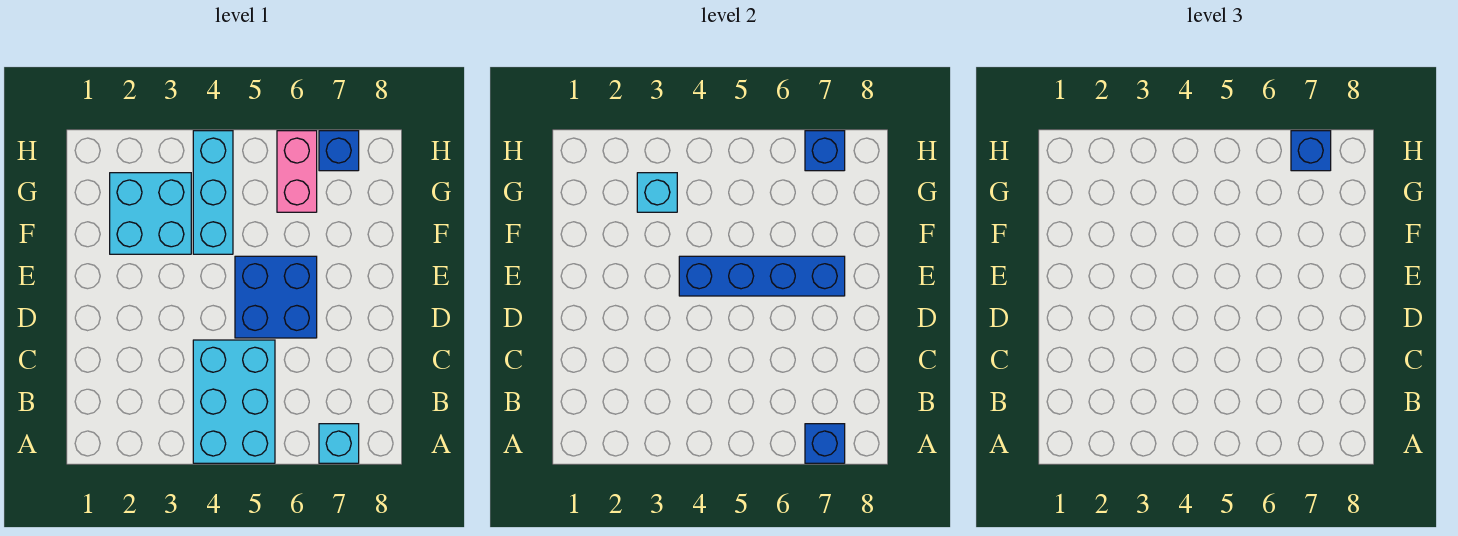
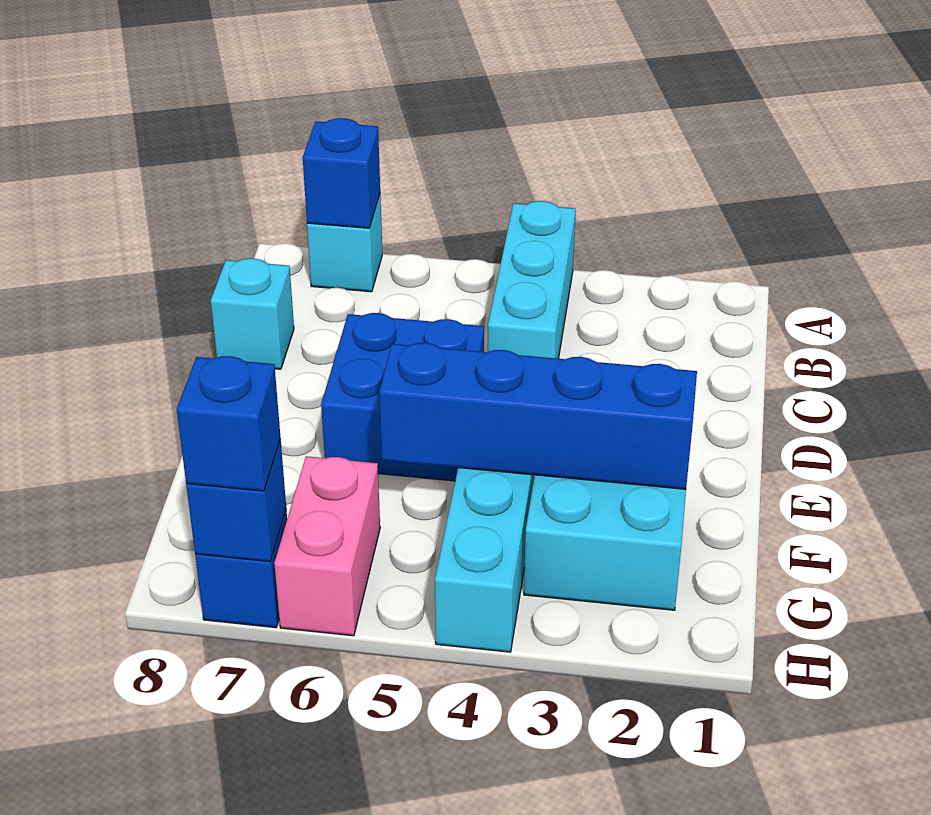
cyan 2x3 brick [193,340,275,463] -> cyan 1x3 brick [488,201,576,359]
blue 1x4 brick [679,256,845,296] -> blue 1x4 brick moved to [379,343,697,489]
cyan 1x1 brick [637,173,677,212] -> cyan 1x1 brick moved to [211,258,294,369]

